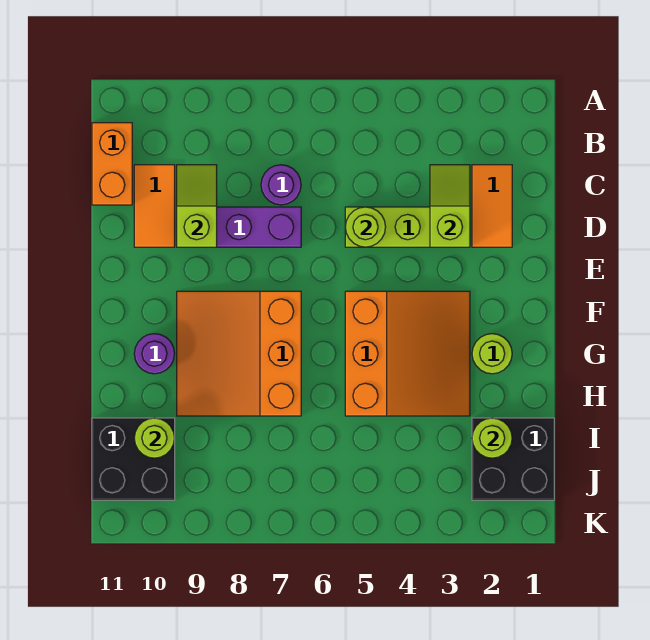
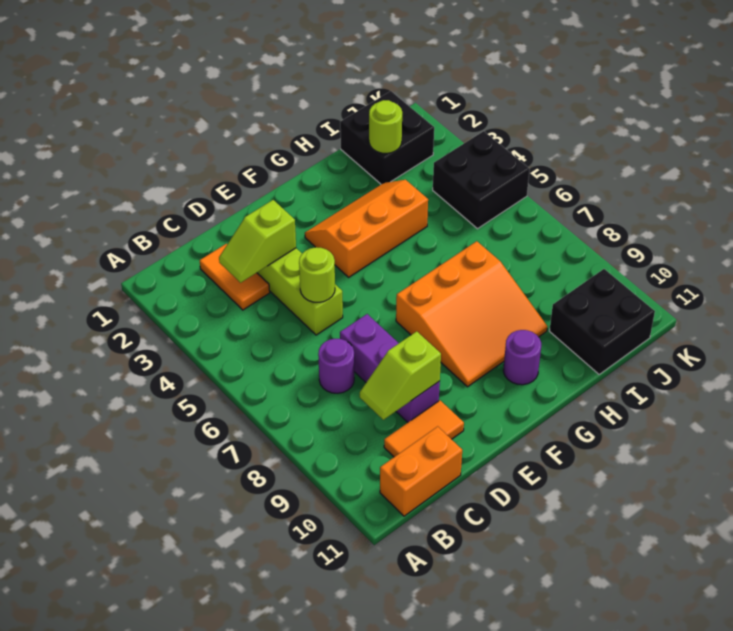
orange 1x2 tile [472,165,512,247] -> orange 1x2 tile turned to [200,244,270,310]
orange 3x3 slope [345,291,470,416] -> orange 2x3 slope [305,180,428,277]
lime 1x1 round brick [472,334,512,374] -> none
lime 1x1 round brick [134,418,175,458] -> none
none -> black 2x2 brick [433,131,530,229]

